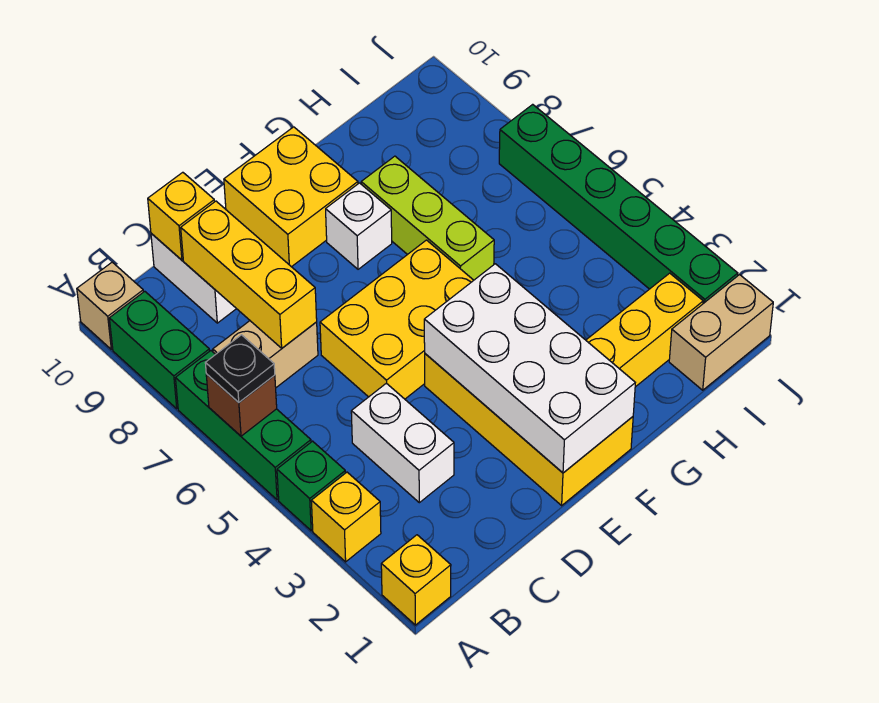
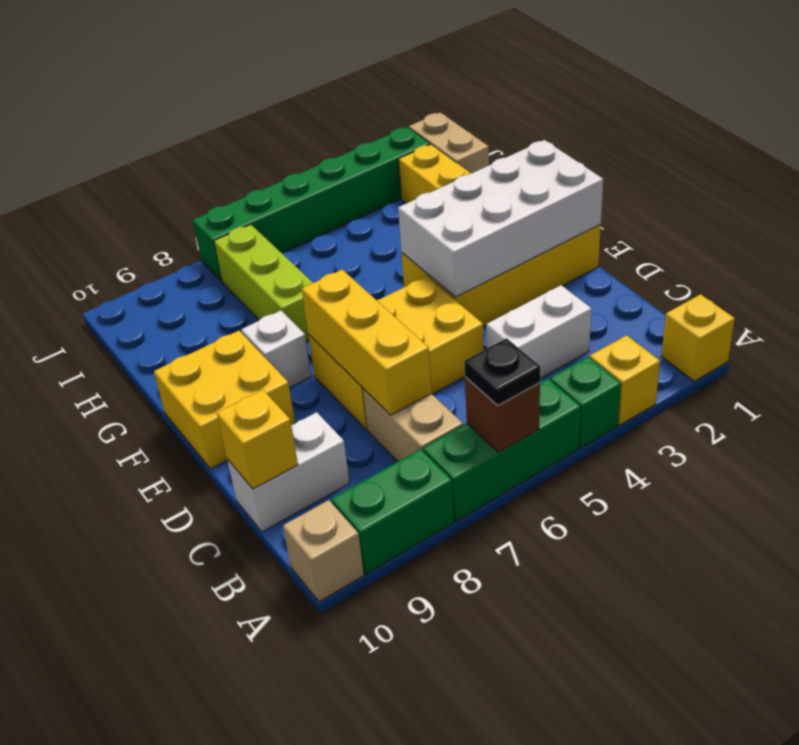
yellow 1x3 brick [181,201,317,348] -> yellow 1x3 brick turned to [302,270,432,415]
yellow 2x3 brick [320,240,474,399] -> yellow 2x3 brick turned to [308,276,484,429]
lime 1x3 brick [361,156,494,280] -> lime 1x3 brick turned to [214,224,313,342]

